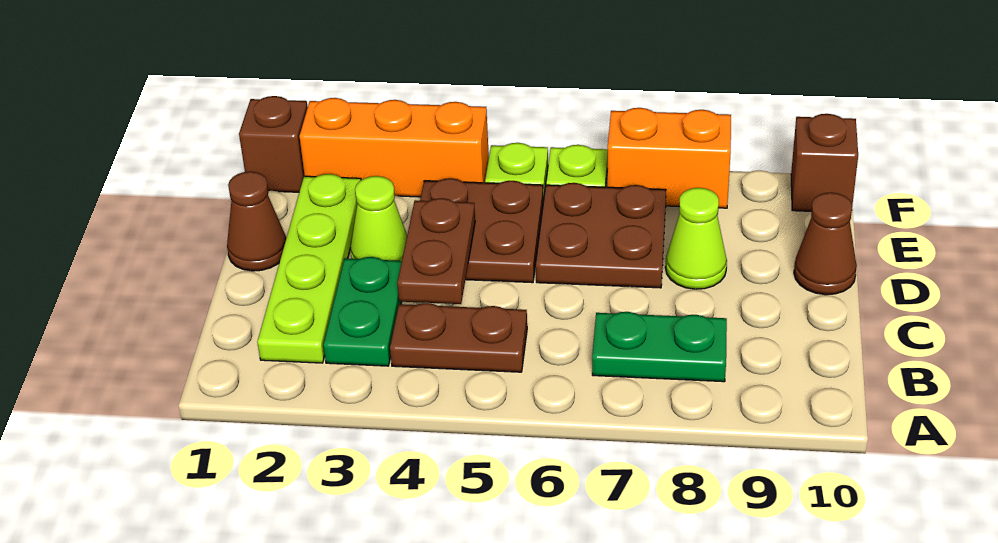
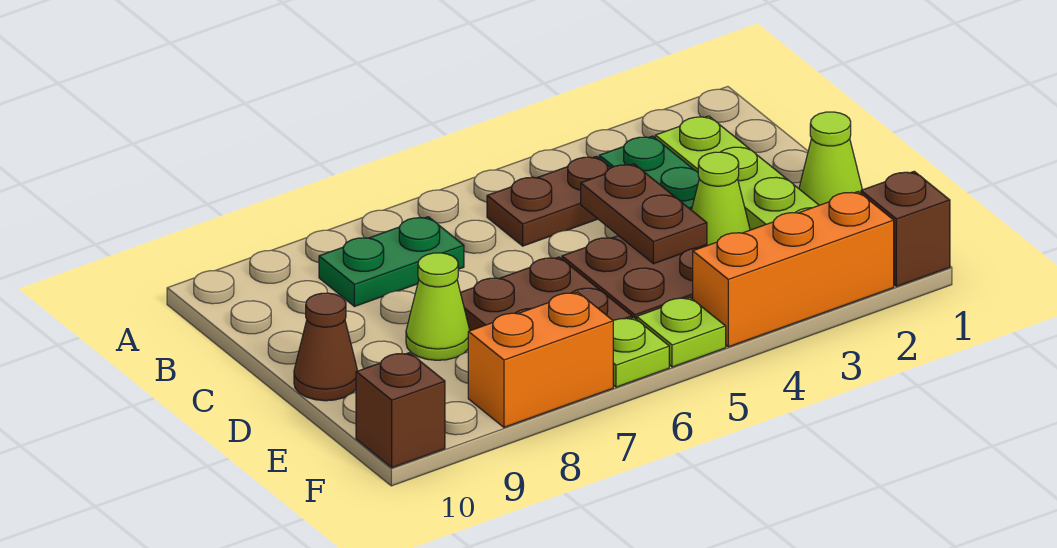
brown 1x1 cone [227,171,286,271] -> lime 1x1 cone [799,112,862,205]

